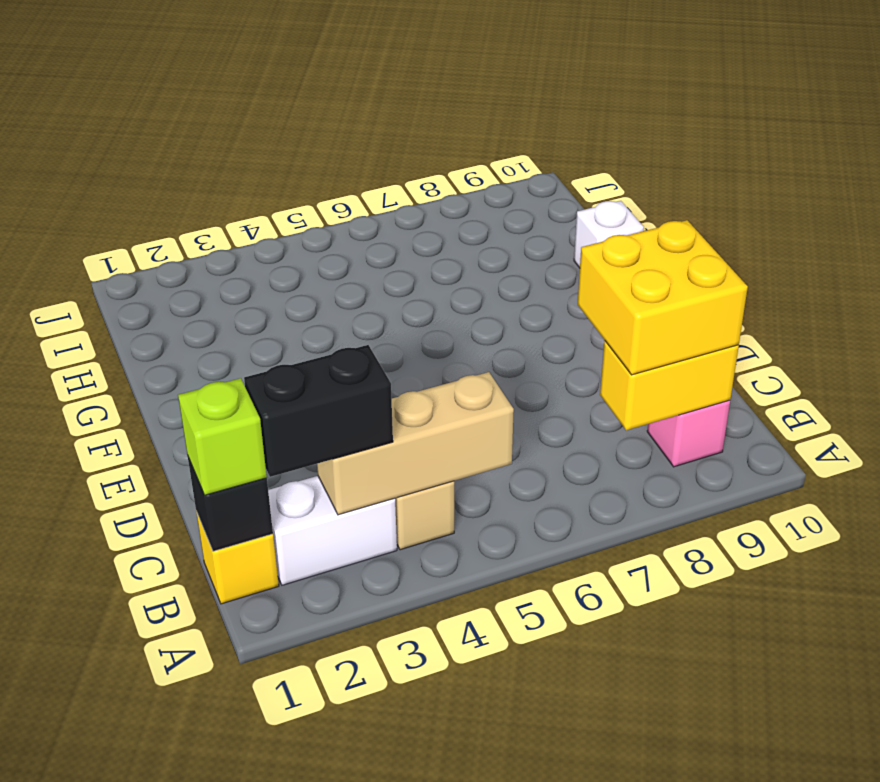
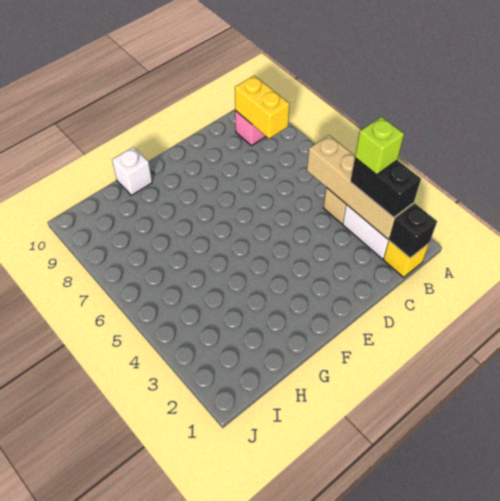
lime 1x1 brick [178,378,267,495] -> lime 1x1 brick moved to [355,117,404,175]
tan 1x3 brick [317,372,514,515] -> tan 1x4 brick [307,135,414,239]
yellow 2x2 brick [578,220,748,375] -> none

